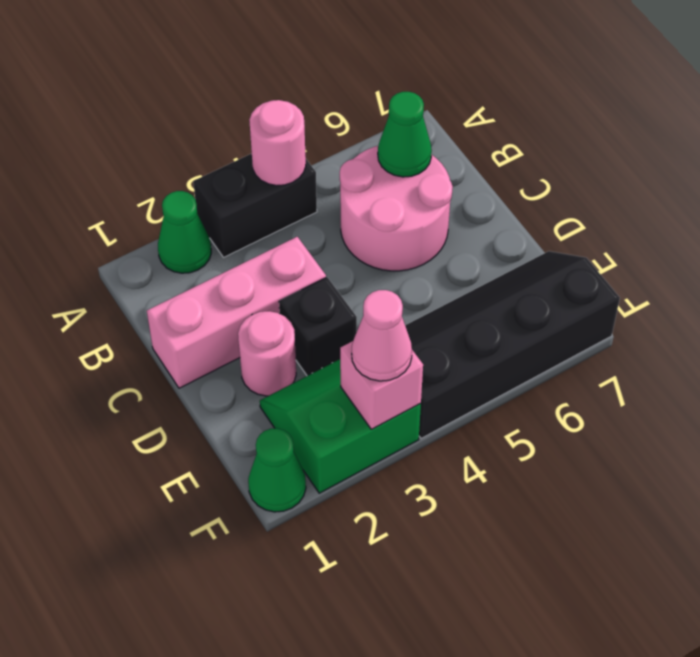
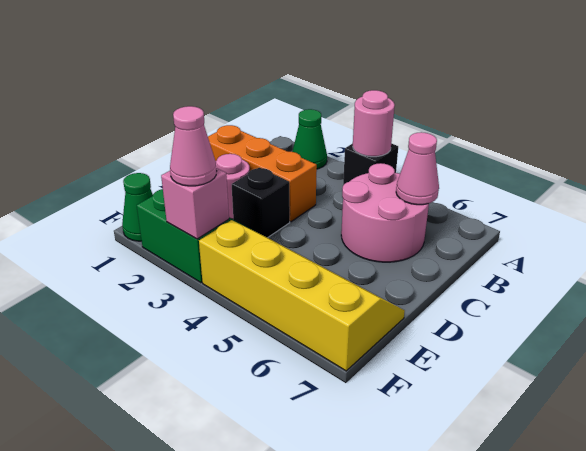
black 1x2 brick [193,154,317,258] -> black 1x1 brick [343,143,398,185]
green 1x1 cone [378,92,432,177] -> pink 1x1 cone [396,132,439,205]
pink 1x3 brick [147,237,326,388] -> orange 1x3 brick [208,125,317,222]
black 2x4 slope [405,251,620,438] -> yellow 2x4 slope [199,220,405,371]

